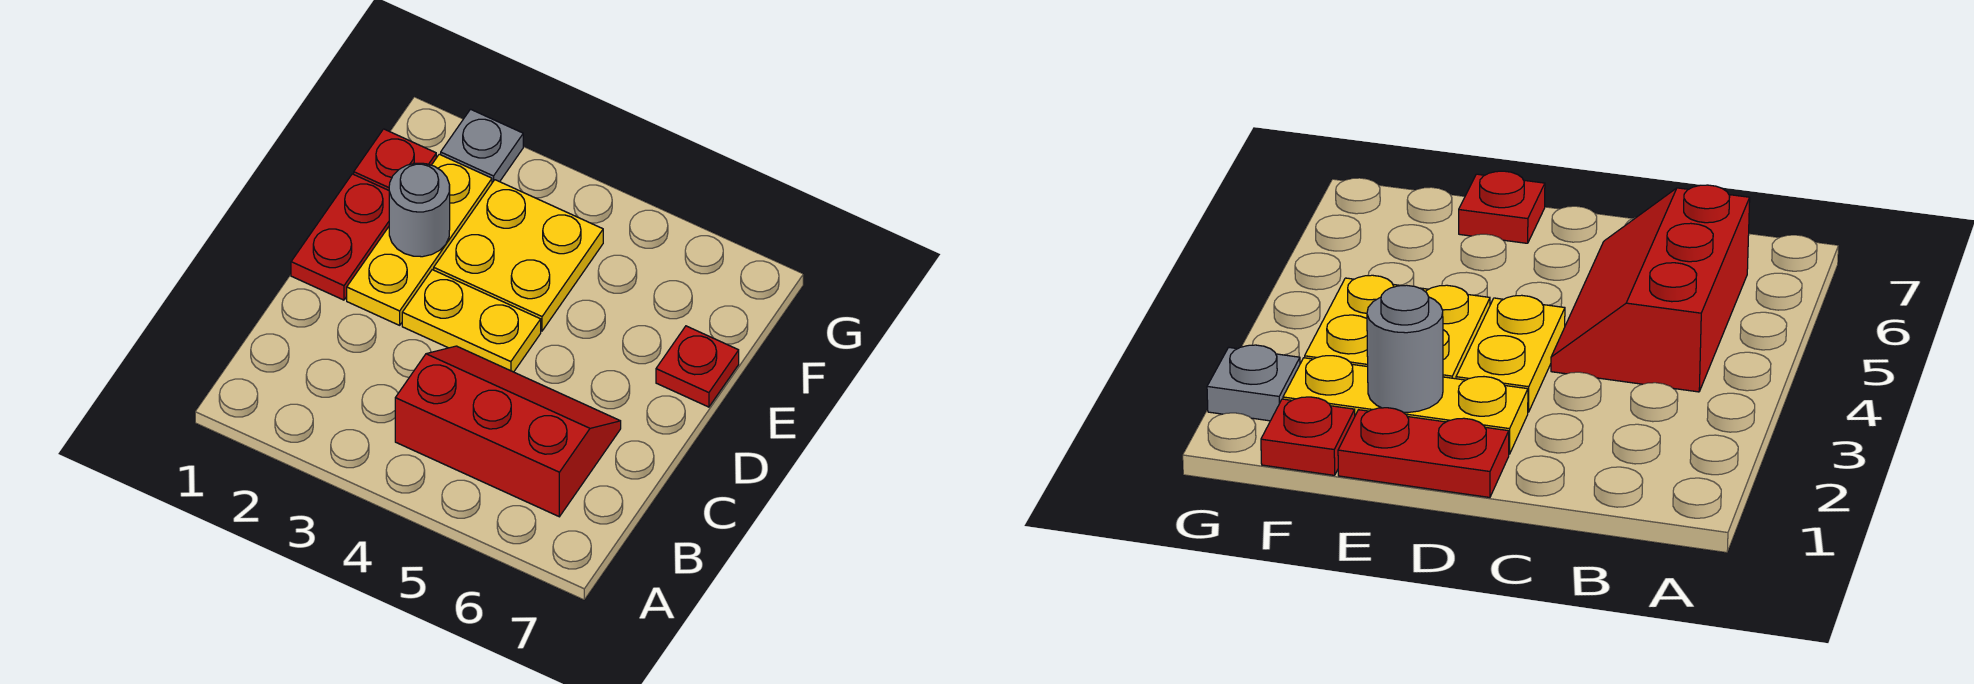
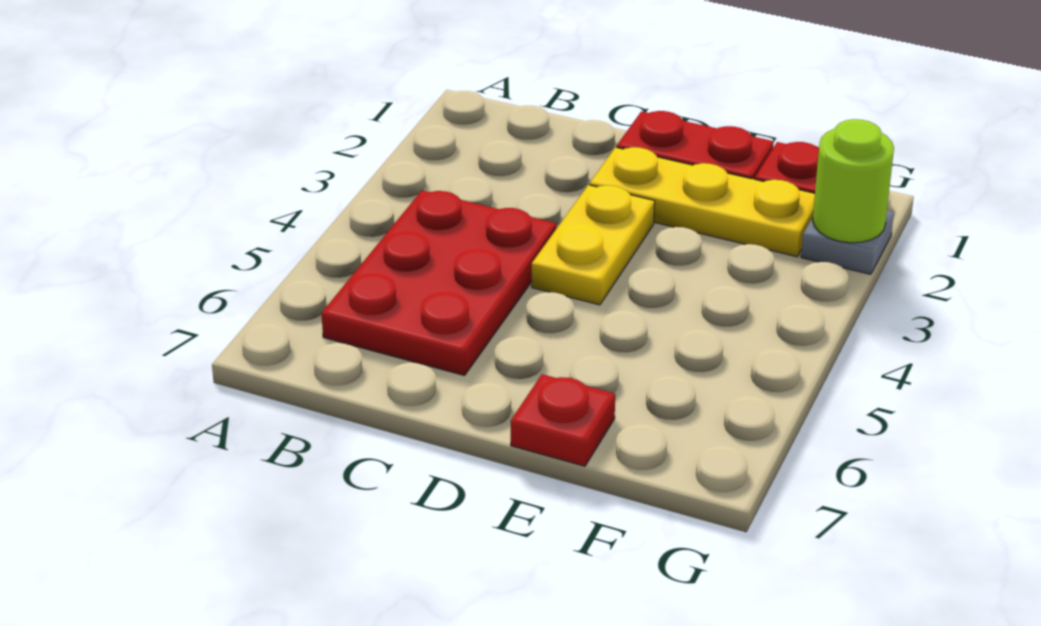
red 2x3 slope [395,346,621,517] -> red 2x3 plate [321,191,556,376]
grey 1x1 round brick [389,163,450,257] -> none
yellow 2x2 plate [434,180,603,331] -> none
none -> lime 1x1 round brick [813,119,894,243]

